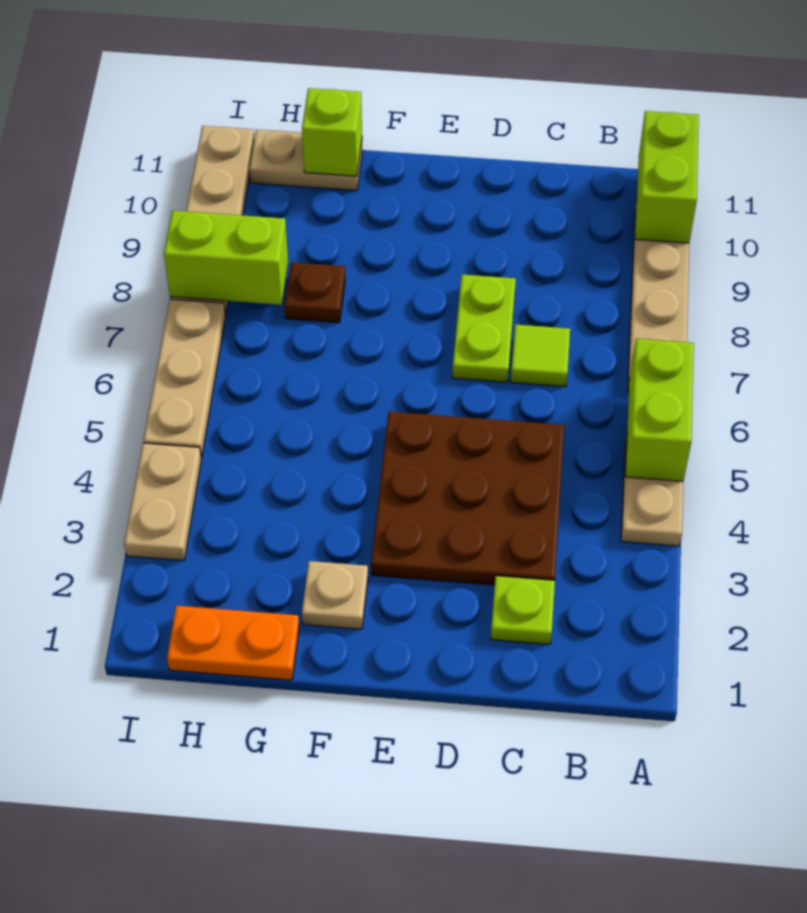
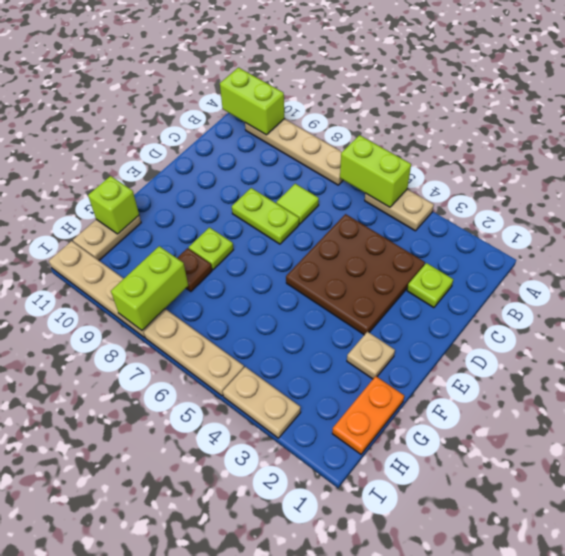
none -> lime 1x1 plate [189,227,234,270]

